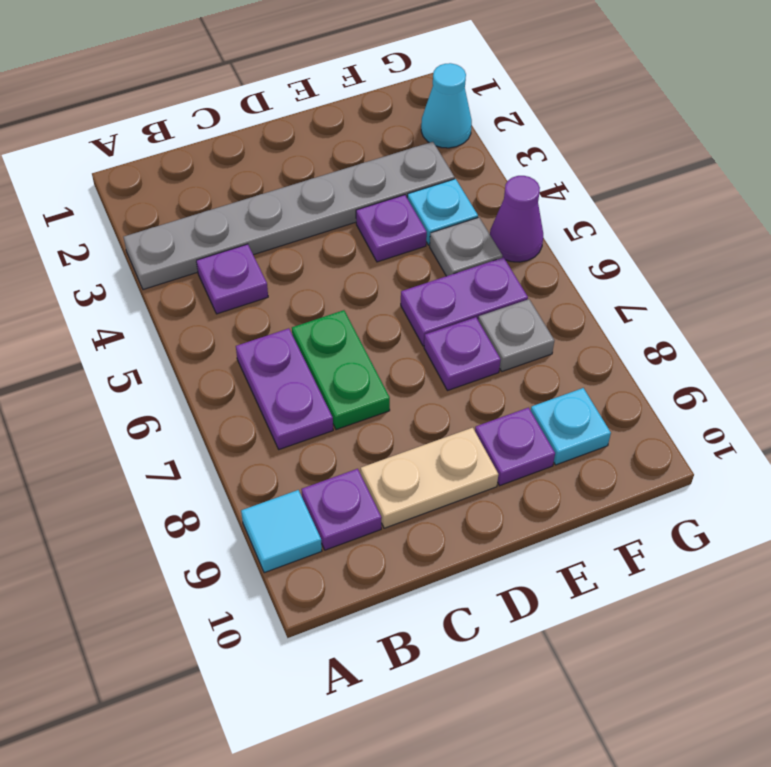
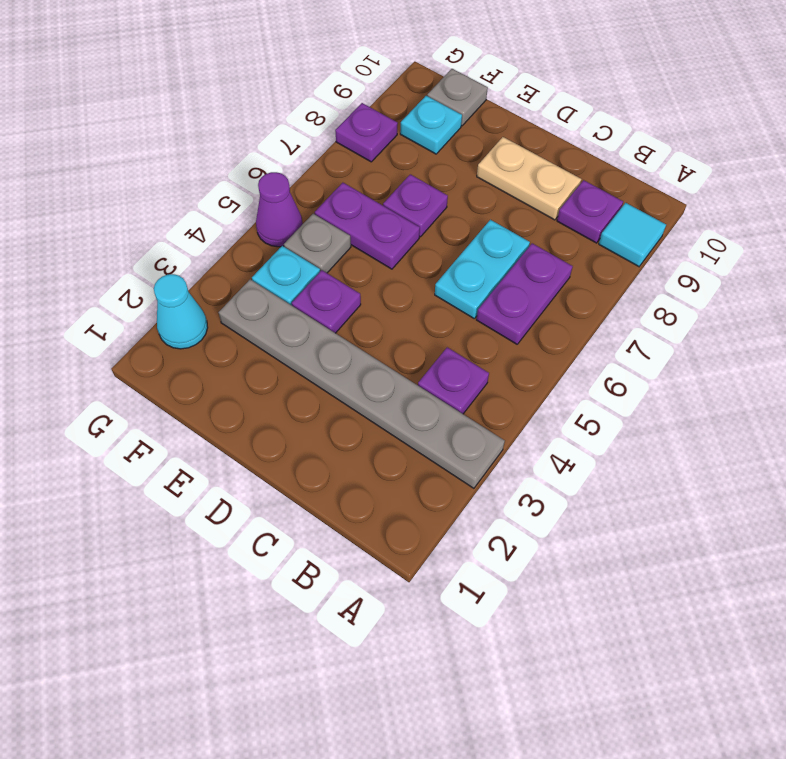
green 1x2 plate [292,310,390,430] -> cyan 1x2 plate [435,220,530,318]
purple 1x1 plate [475,408,555,486] -> purple 1x1 plate moved to [335,103,398,162]
grey 1x1 plate [478,299,554,371] -> grey 1x1 plate moved to [427,69,488,126]

